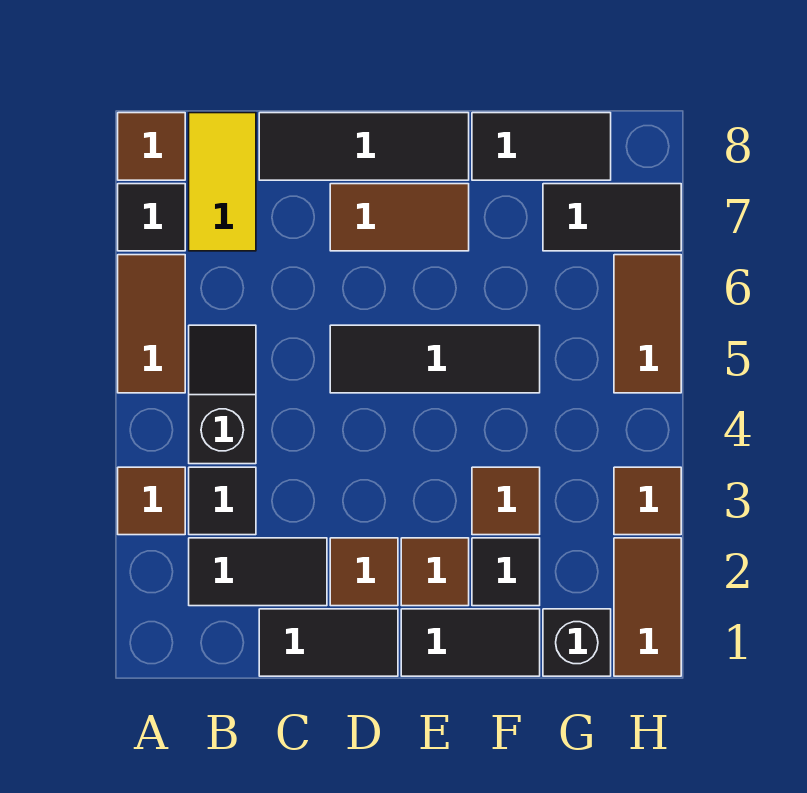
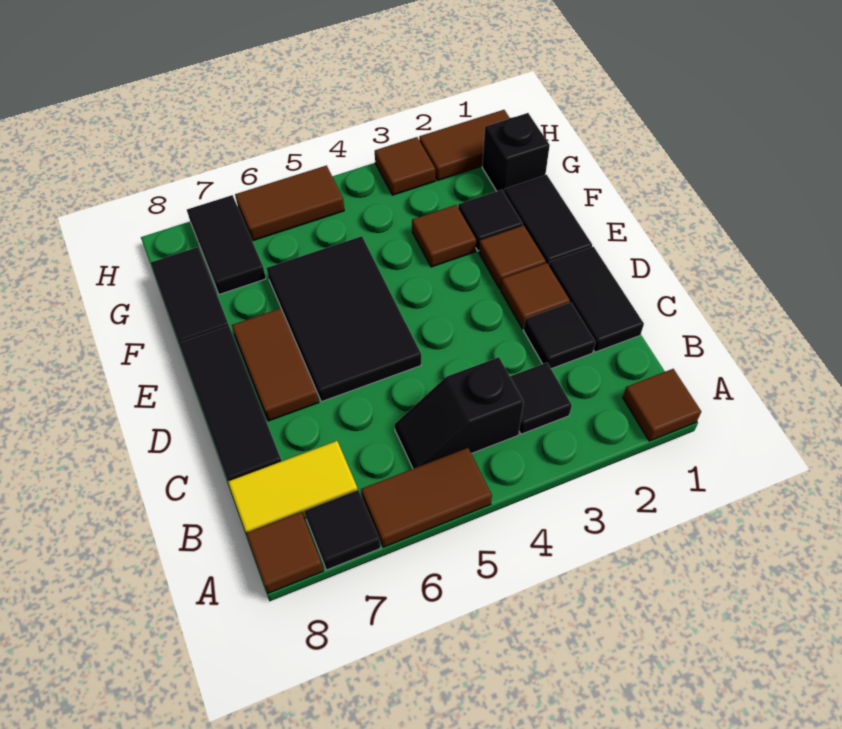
brown 1x1 tile [118,467,185,535] -> brown 1x1 tile moved to [623,369,701,441]
black 1x2 tile [189,538,327,606] -> black 1x1 tile [523,303,595,369]
black 1x3 tile [330,325,540,393] -> black 2x3 tile [267,236,421,402]

